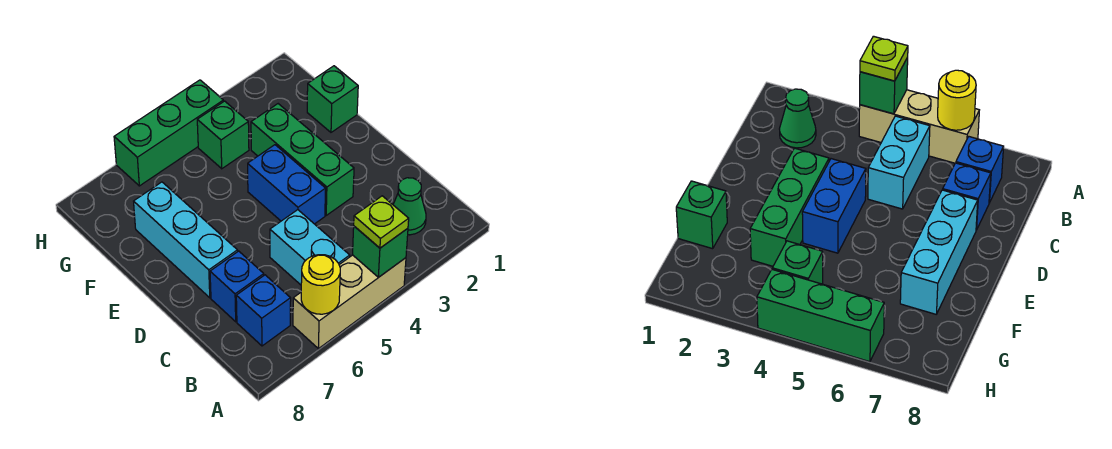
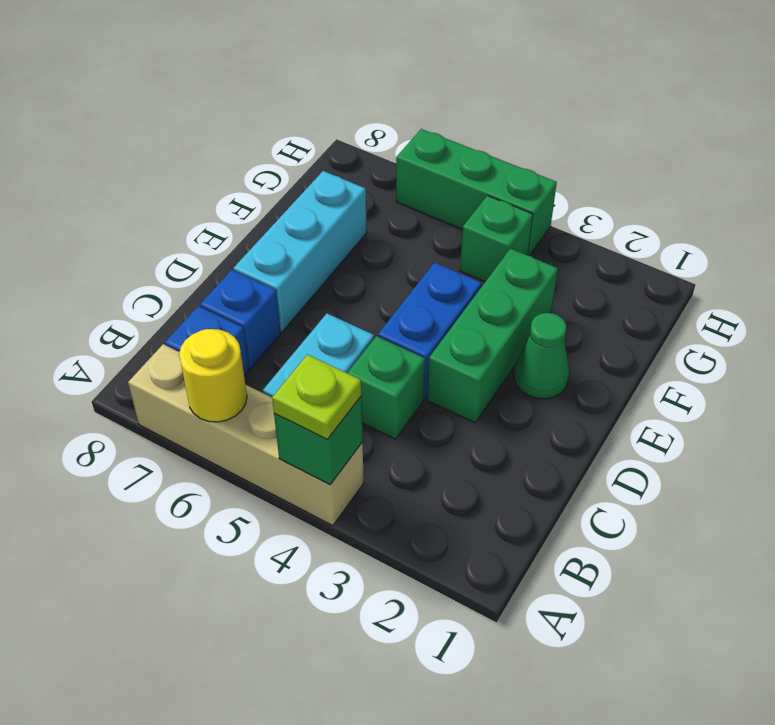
tan 1x3 brick [293,255,406,349] -> tan 1x4 brick [128,344,364,526]
green 1x1 cone [393,178,426,235] -> green 1x1 cone moved to [514,313,569,399]
green 1x1 brick [307,66,358,132] -> green 1x1 brick moved to [348,336,425,439]

